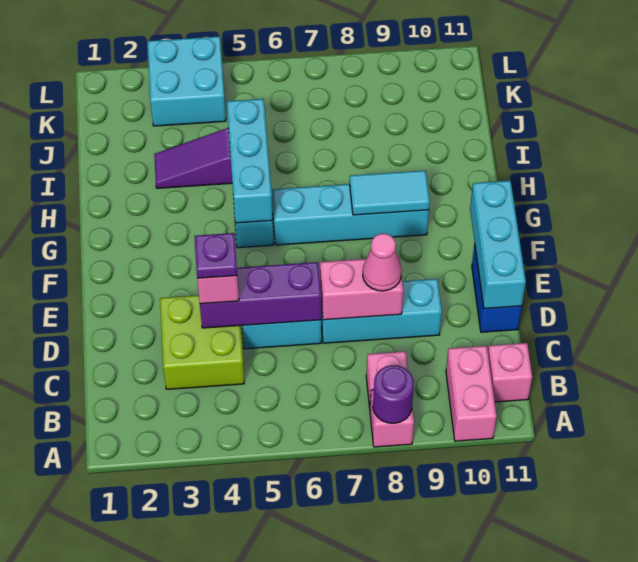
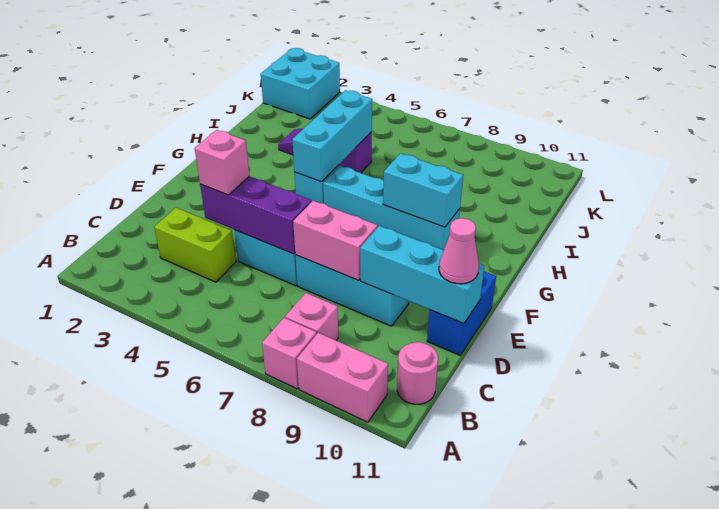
purple 1x1 round brick [373,365,414,423] -> none
pink 1x2 brick [446,346,497,441] -> pink 1x2 brick turned to [297,333,388,422]
pink 1x1 brick [488,343,532,402] -> pink 1x1 round brick [397,342,438,404]
lime 2x2 brick [160,295,244,389] -> lime 1x2 brick [154,208,236,282]
purple 1x1 plate [195,233,237,278] -> none
pink 1x1 cone [363,233,402,291] -> pink 1x1 cone moved to [439,218,479,284]
cyan 1x3 brick [470,181,526,309] -> cyan 1x3 brick turned to [360,226,485,324]
cyan 1x2 tile [350,171,430,215] -> cyan 1x2 brick [383,153,463,227]
cyan 2x2 brick [147,36,226,126] -> cyan 2x2 brick moved to [261,48,340,119]

